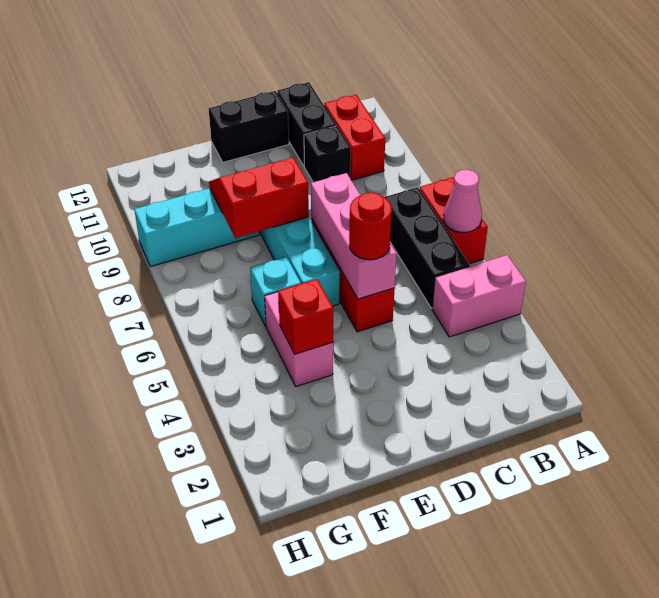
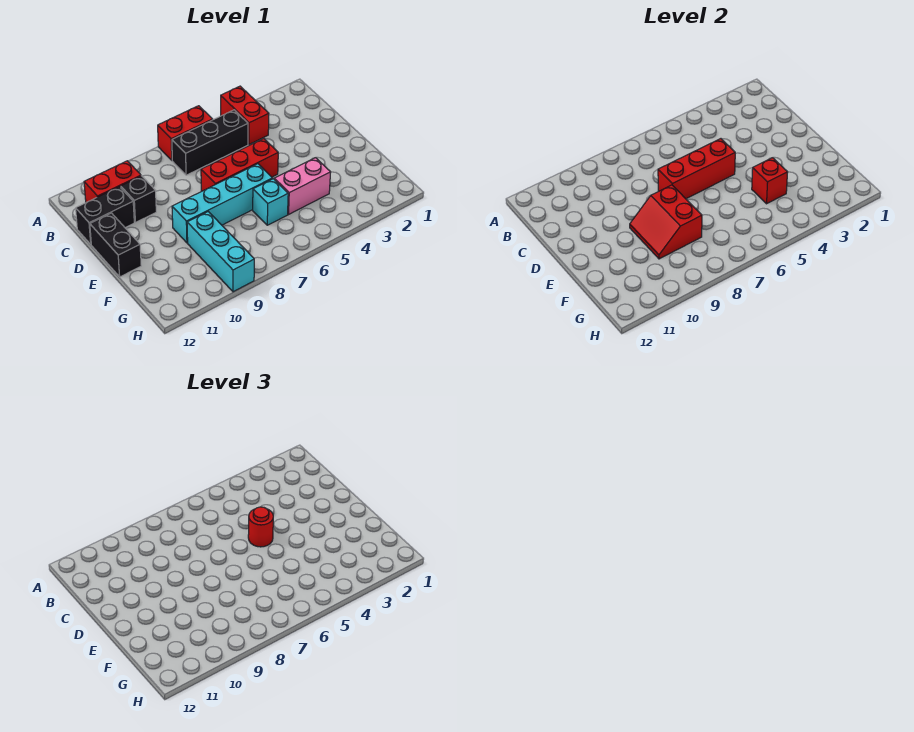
pink 1x2 brick [432,255,526,337] -> red 1x2 brick [221,86,269,144]
pink 1x1 cone [443,170,482,232] -> none
pink 1x3 brick [311,173,397,299] -> red 1x3 brick [658,139,735,199]

